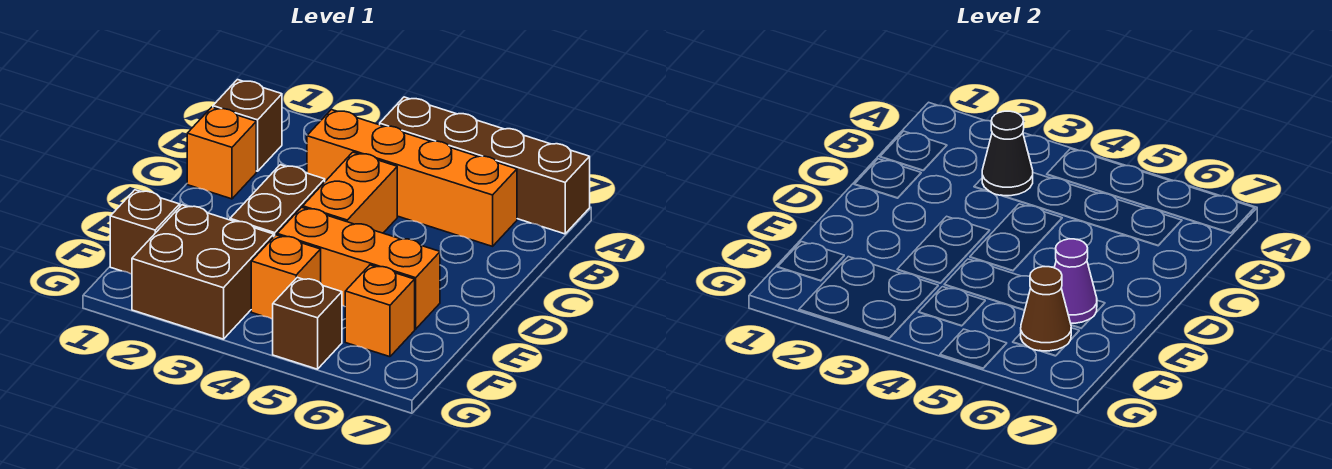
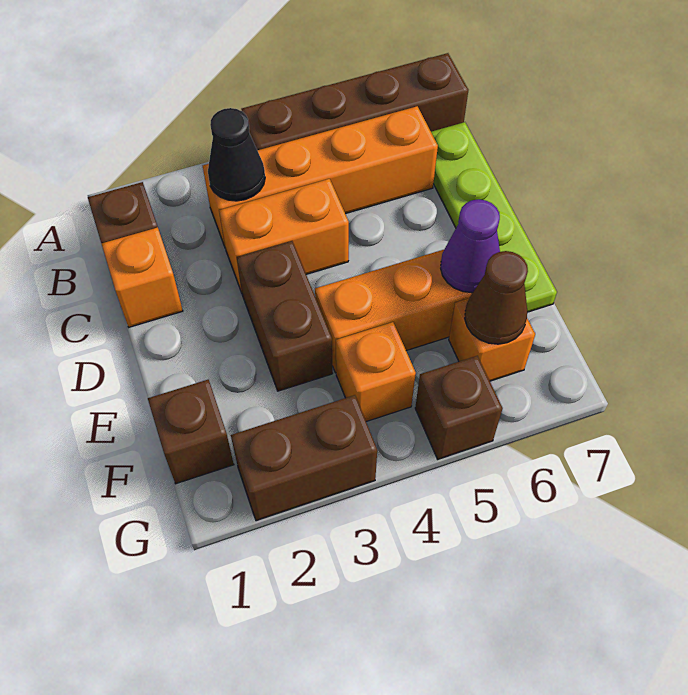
none -> lime 1x4 plate [431,122,557,312]
orange 1x2 brick [303,152,397,233] -> orange 1x2 brick turned to [219,179,349,293]
brown 2x2 brick [132,205,274,339] -> brown 1x2 brick [231,395,377,521]

